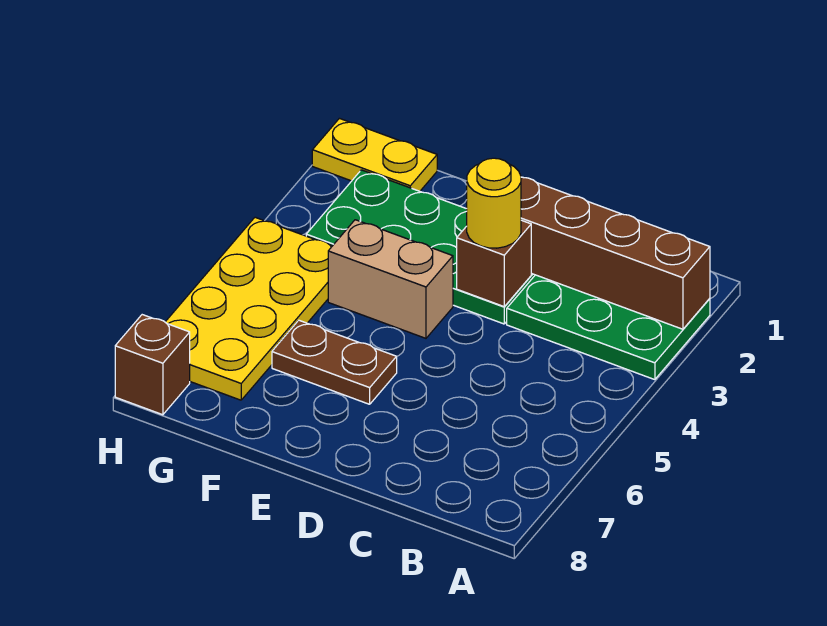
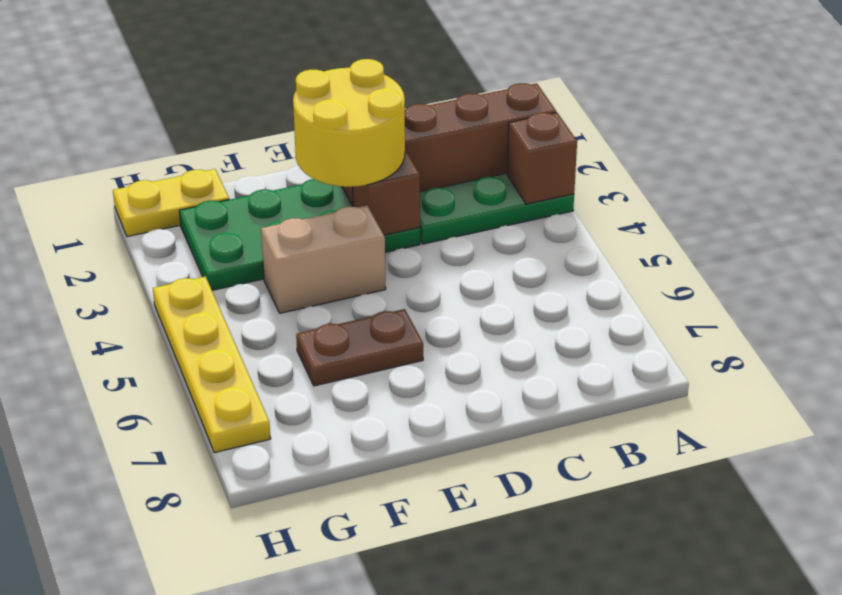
yellow 1x1 round brick [467,158,521,248] -> yellow 2x2 round brick [293,59,405,187]
yellow 2x4 plate [165,217,332,400] -> yellow 1x4 plate [153,276,271,453]
brown 1x1 brick [115,315,190,415] -> brown 1x1 brick moved to [507,112,577,204]

